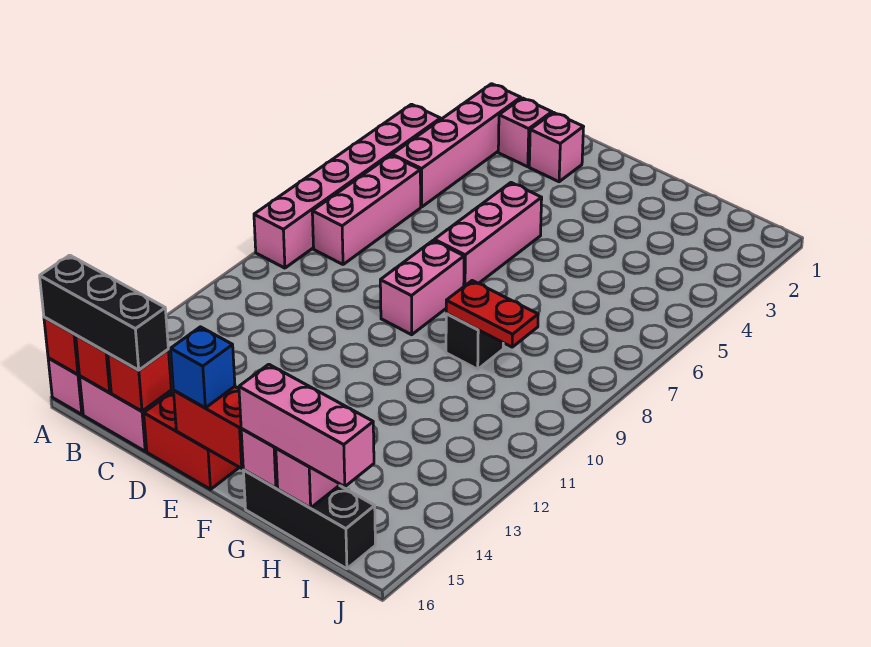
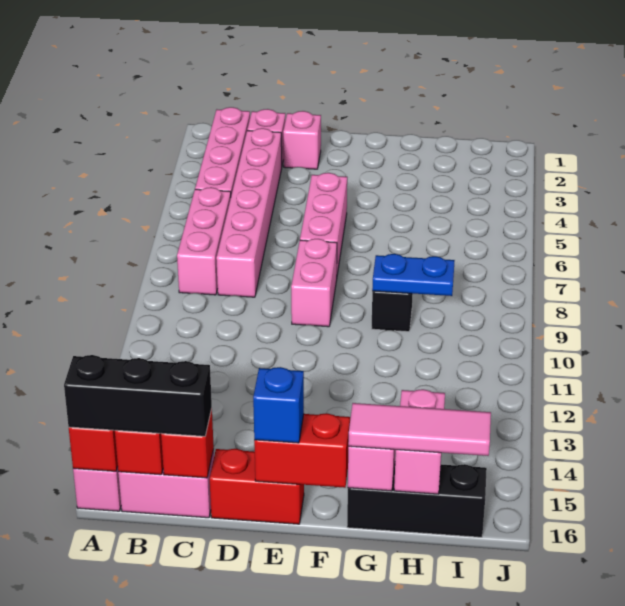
pink 1x6 brick [254,104,441,268] -> pink 1x6 brick moved to [216,128,282,297]
red 1x2 plate [446,281,538,347] -> blue 1x2 plate [372,254,455,296]
pink 1x3 brick [239,364,374,487] -> pink 1x3 tile [348,403,491,456]

